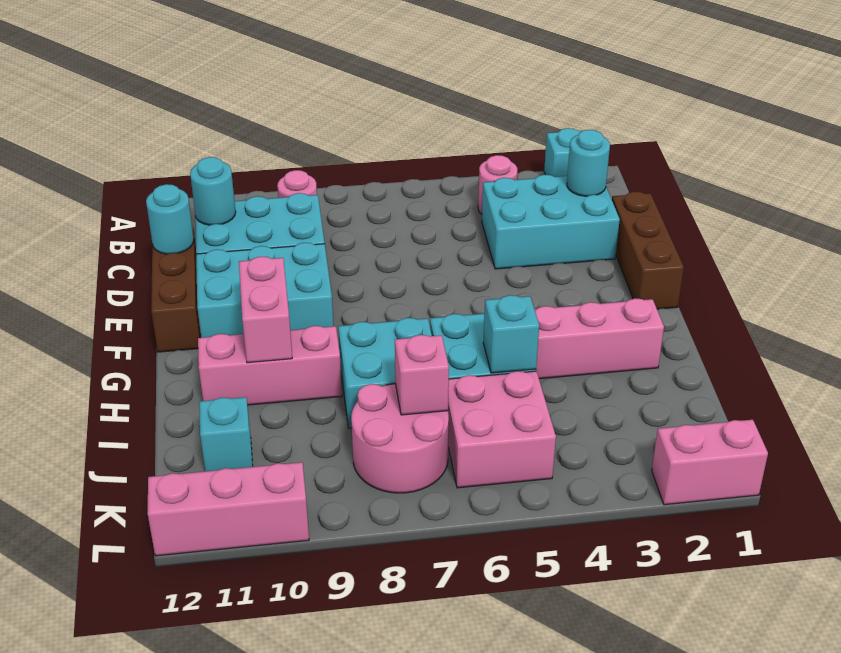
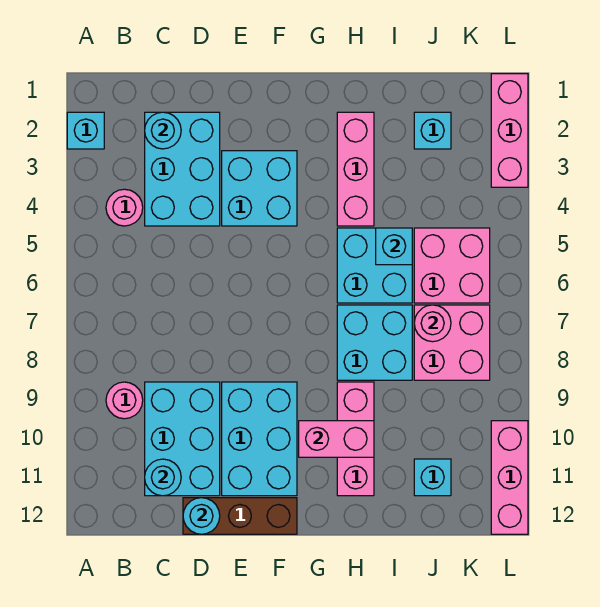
brown 1x3 brick [612,192,684,309] -> none
none -> cyan 2x2 brick [222,151,297,226]
none -> cyan 1x1 brick [414,112,451,149]
pink 2x2 round brick [351,384,449,493] -> pink 2x2 brick [414,305,490,380]
pink 1x1 brick [395,335,449,415] -> pink 1x1 round brick [414,305,451,342]
pink 1x2 brick [652,420,768,505] -> pink 1x3 brick [491,74,528,187]

